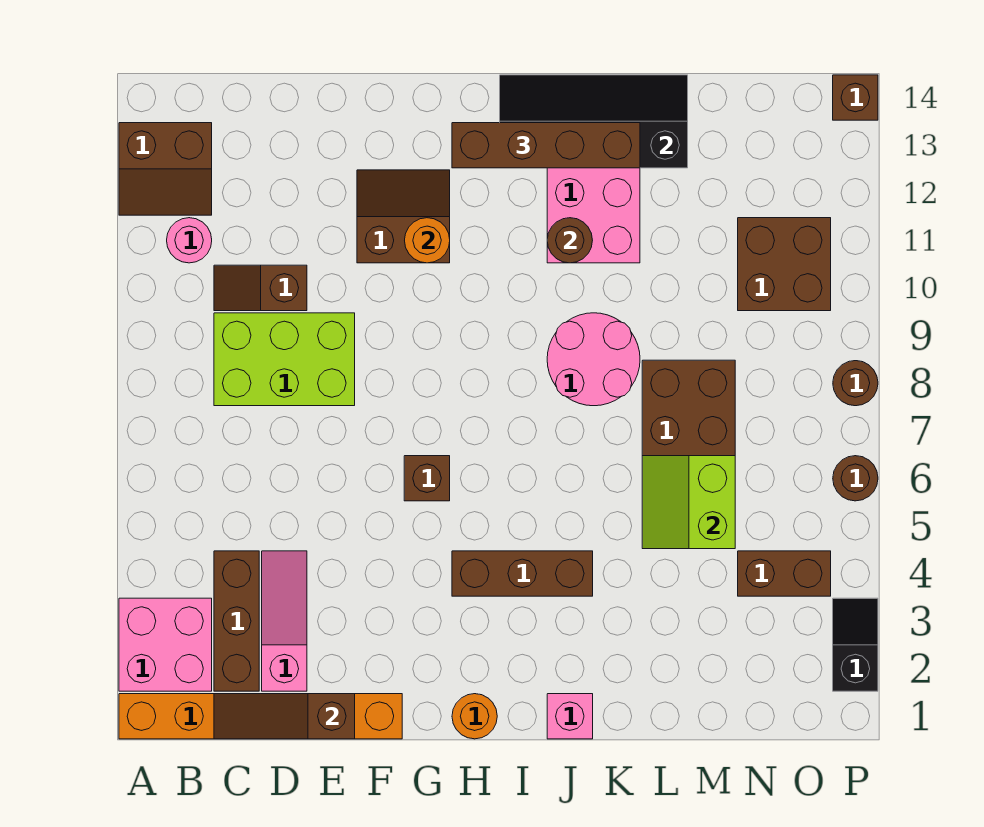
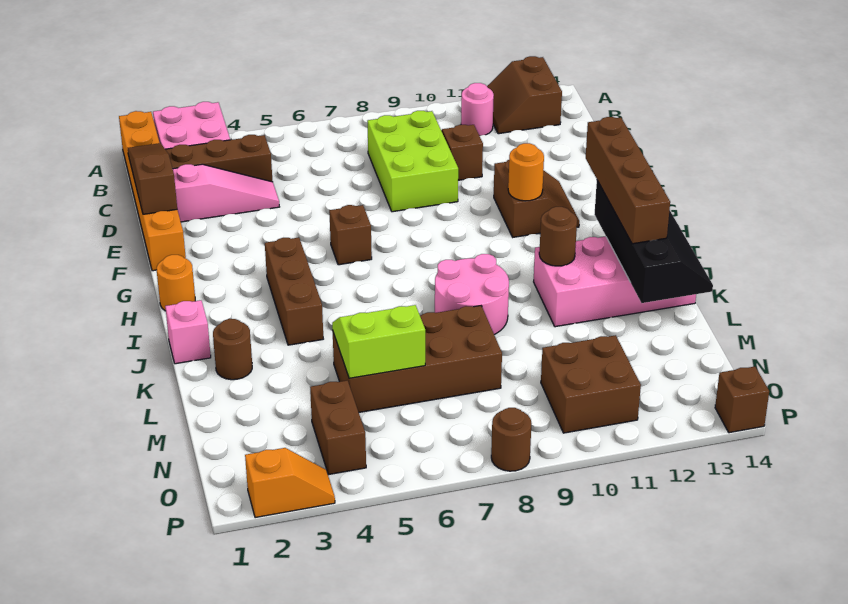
black 1x2 slope [833,598,878,691] -> orange 1x2 slope [245,448,335,518]
brown 1x1 round brick [833,456,878,501] -> brown 1x1 round brick moved to [213,319,252,380]

